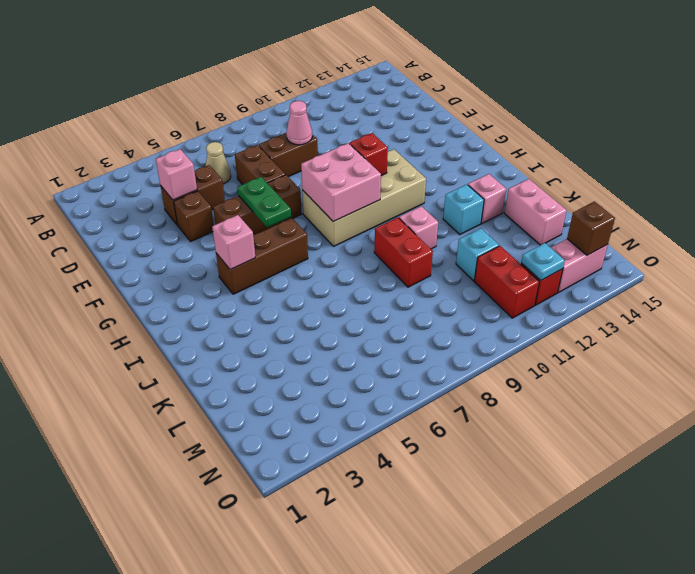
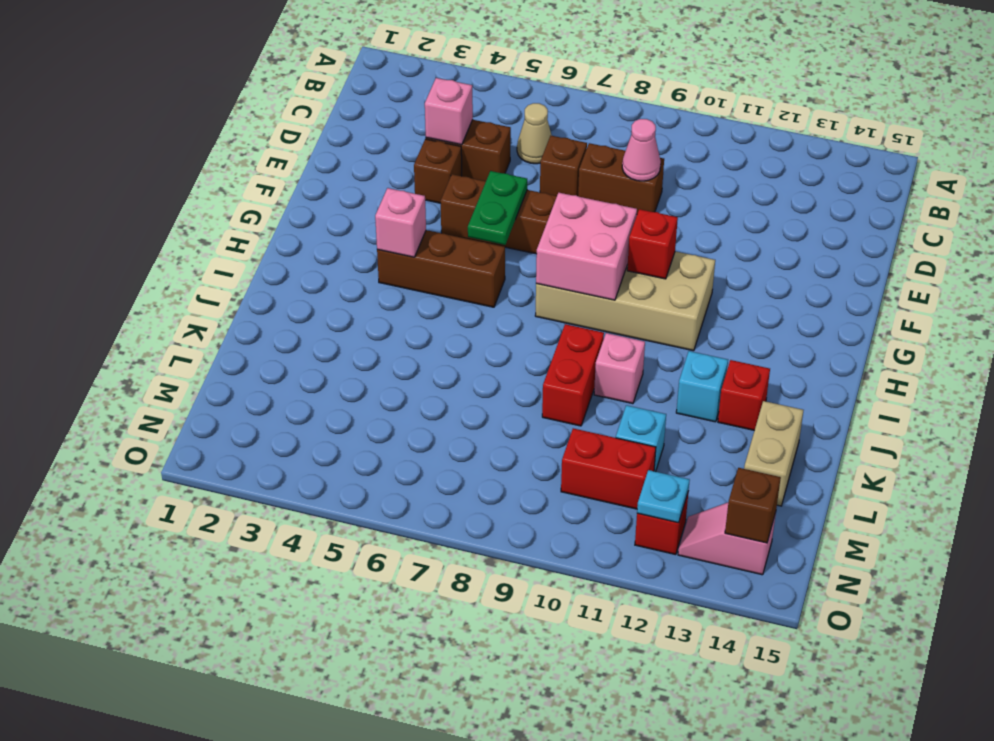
brown 1x2 brick [235,145,285,185] -> brown 1x1 brick [540,136,587,196]
pink 1x1 brick [468,174,506,223] -> red 1x1 brick [718,360,770,430]
pink 1x2 brick [504,179,567,245] -> tan 1x2 brick [744,401,803,506]
red 1x2 brick [474,246,539,318] -> red 1x2 brick turned to [561,428,656,509]
pink 1x2 brick [551,239,608,293] -> pink 1x2 slope [678,503,776,575]

